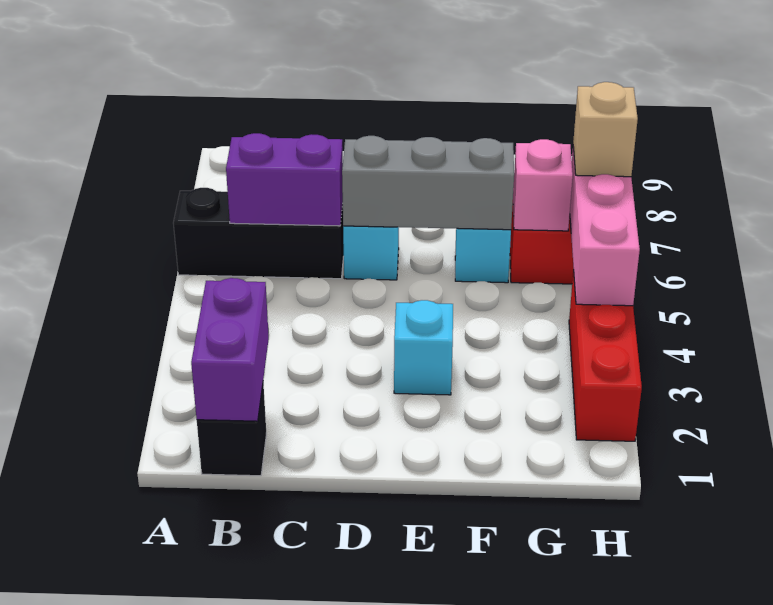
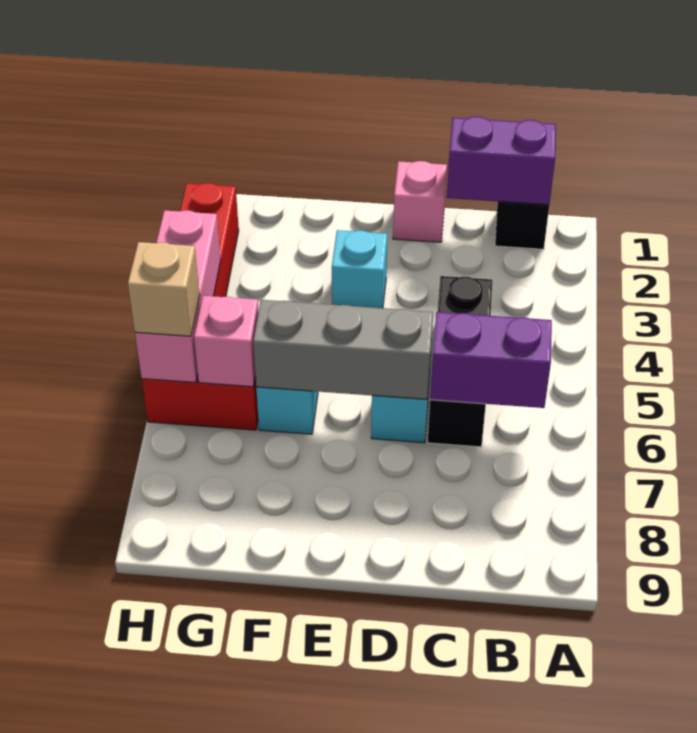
black 1x3 brick [173,188,344,279] -> black 1x3 brick turned to [428,276,492,447]
purple 1x2 brick [191,278,269,421] -> purple 1x2 brick turned to [447,117,556,205]
none -> pink 1x1 brick [393,161,447,242]

